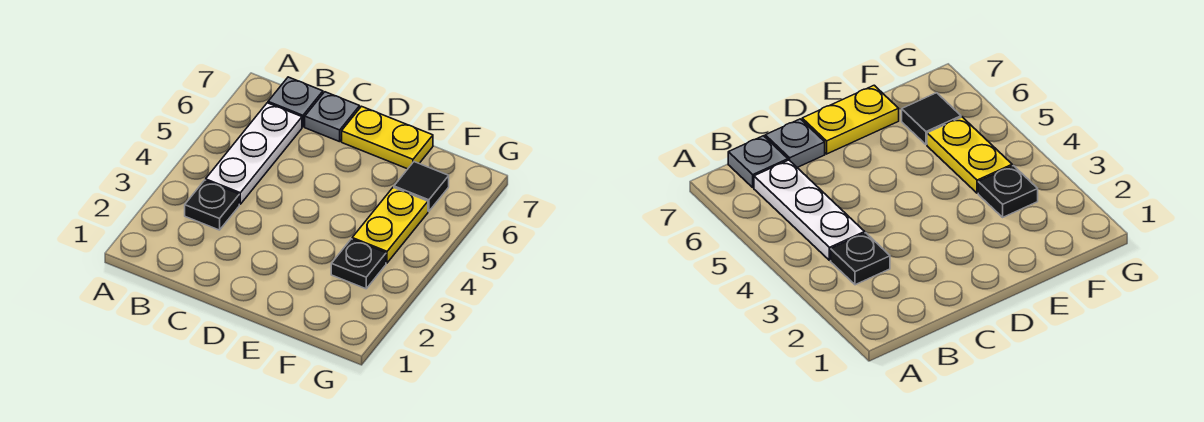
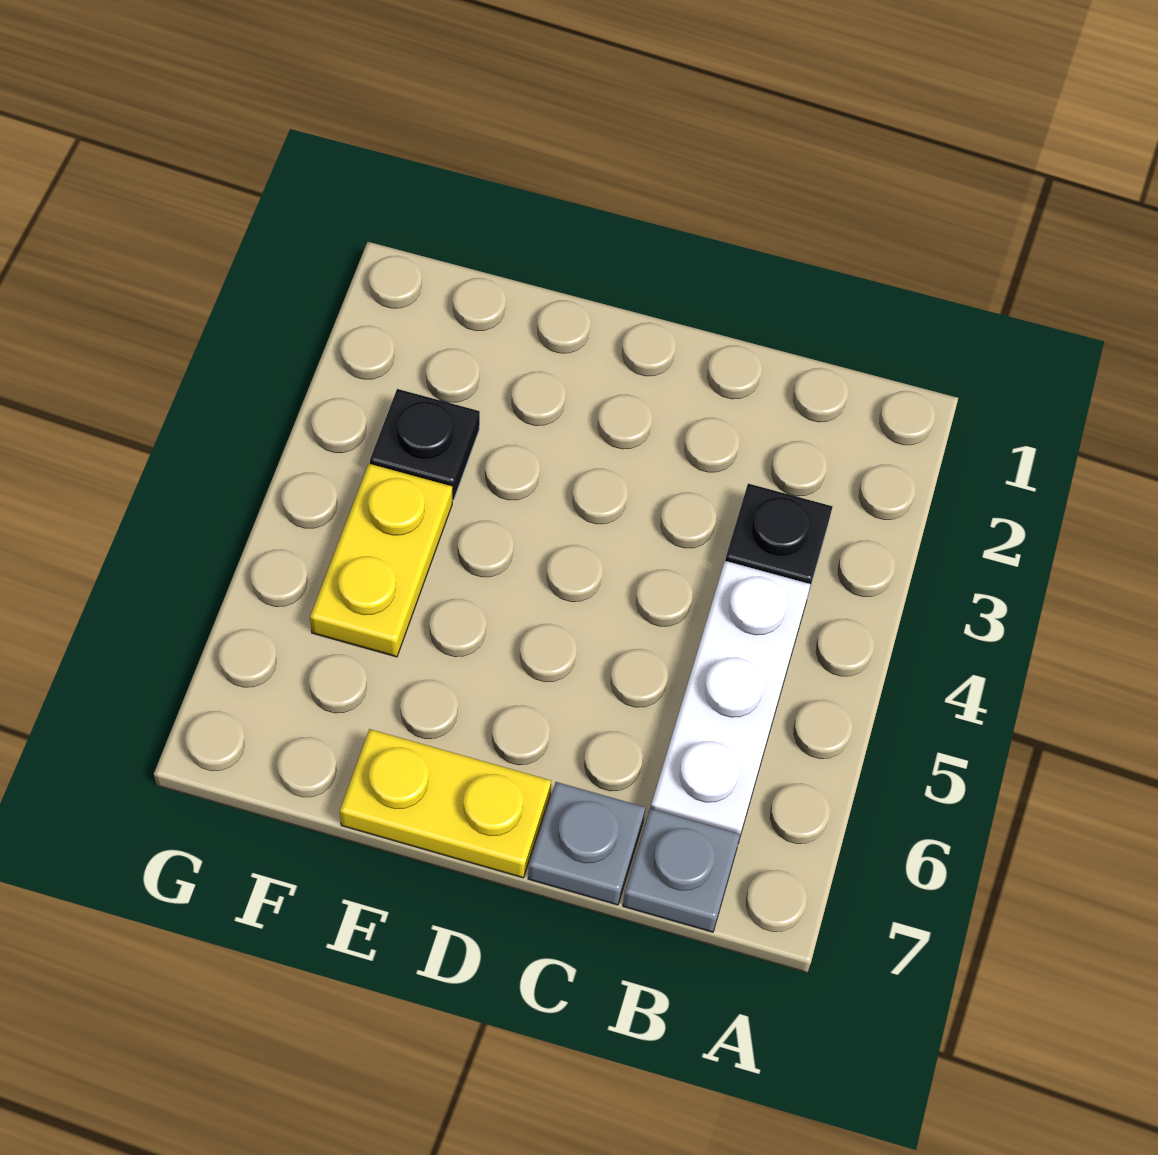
black 1x1 tile [394,162,449,211] -> none

